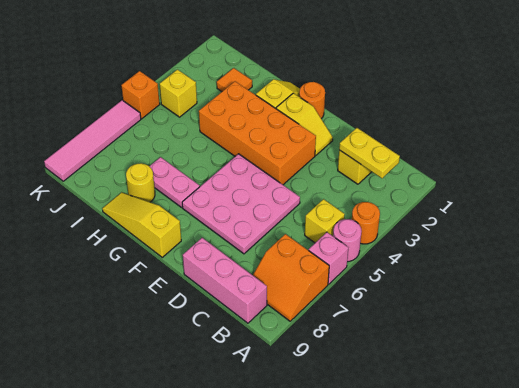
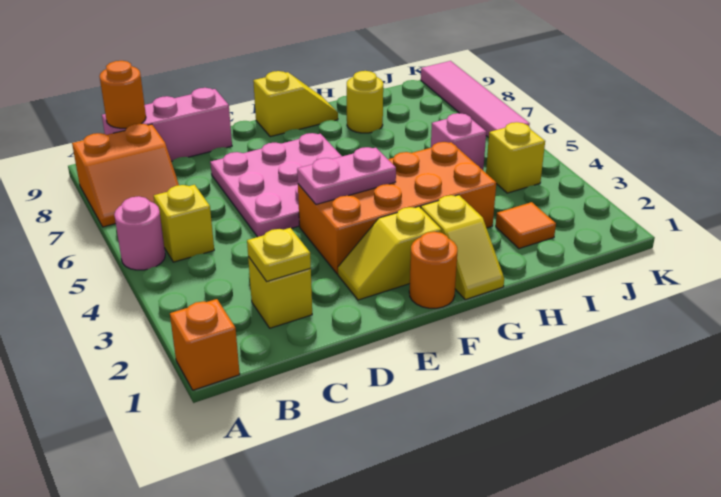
orange 1x1 round brick [352,202,380,244] -> orange 1x1 round brick moved to [99,61,146,128]
pink 1x1 brick [309,232,348,284] -> pink 1x1 brick moved to [431,113,486,170]
orange 2x2 slope [253,234,329,321] -> orange 2x2 slope turned to [72,124,179,227]
yellow 1x2 plate [339,128,400,178] -> yellow 1x1 plate [247,228,311,281]
yellow 1x3 slope [102,192,181,257] -> yellow 1x2 slope [253,71,338,137]
pink 1x2 plate [149,157,200,207] -> pink 1x2 plate moved to [297,147,396,204]
orange 1x1 brick [121,71,160,119] -> orange 1x1 brick moved to [170,299,240,390]

